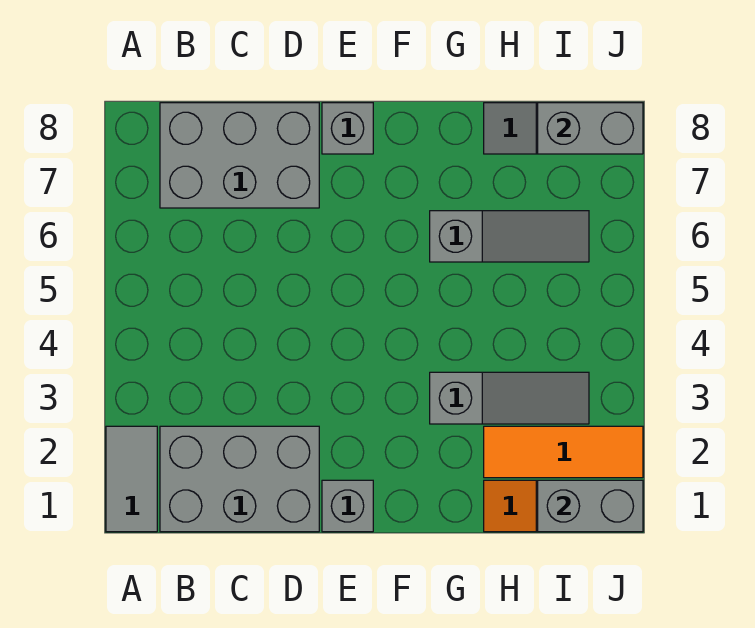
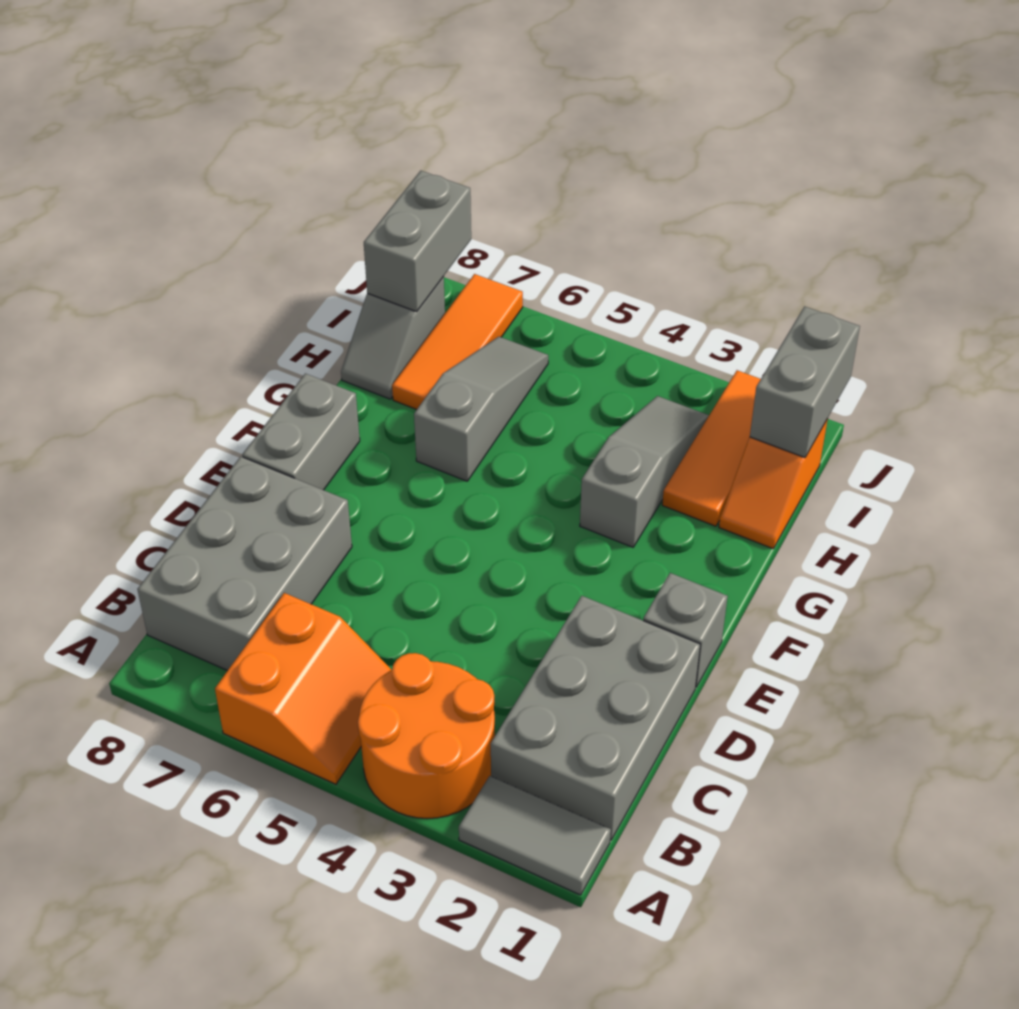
none -> orange 2x2 round brick [358,653,495,819]
none -> orange 2x2 slope [215,593,391,784]
grey 1x1 brick [322,103,373,154] -> grey 1x2 brick [242,373,360,490]
none -> orange 1x3 tile [392,274,523,410]

